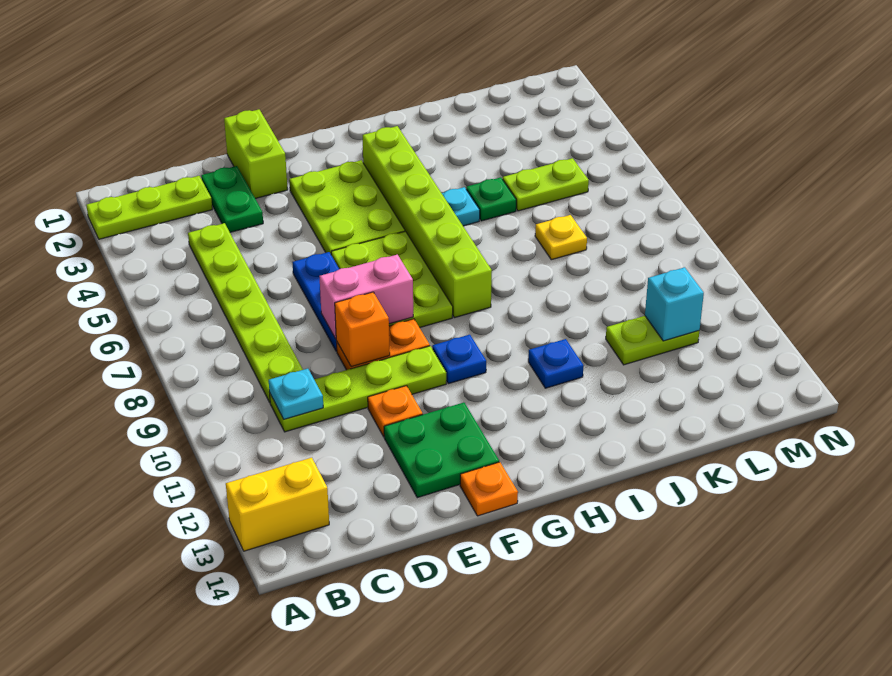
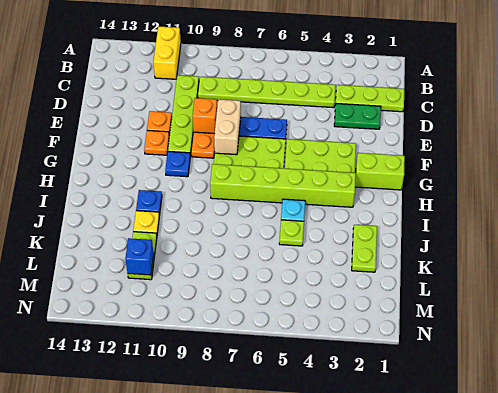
lime 1x3 plate [86,176,212,239] -> lime 1x3 plate turned to [335,85,404,112]
yellow 1x2 brick [226,458,329,551] -> yellow 1x2 brick moved to [153,27,181,79]
cyan 1x1 plate [269,369,323,419] -> none
lime 1x2 brick [224,109,288,199] -> lime 1x2 brick moved to [355,153,405,190]
pink 1x2 brick [319,255,413,339] -> tan 1x2 brick [214,99,241,155]
green 2x2 plate [384,403,499,498] -> none
orange 1x1 plate [460,462,518,516] -> orange 1x1 plate moved to [144,130,169,155]
green 1x1 plate [466,177,516,221] -> lime 1x1 plate [279,220,304,246]
lime 1x2 plate [503,158,589,211] -> lime 1x2 plate moved to [352,225,377,272]
yellow 1x1 plate [535,215,587,260] -> yellow 1x1 plate moved to [133,211,159,235]
cyan 1x1 brick [645,267,704,341] -> blue 1x1 brick [125,238,154,275]

